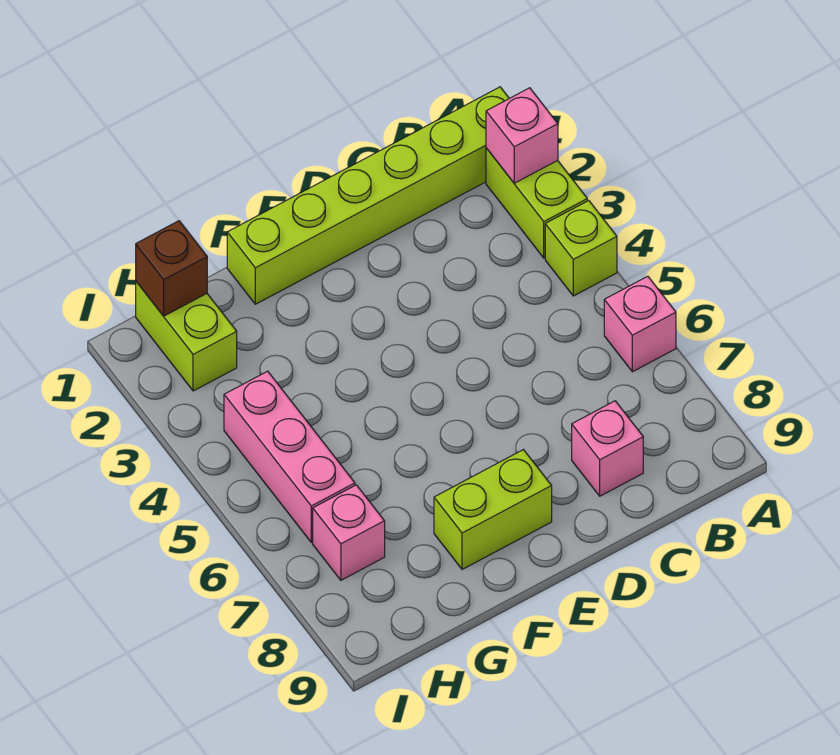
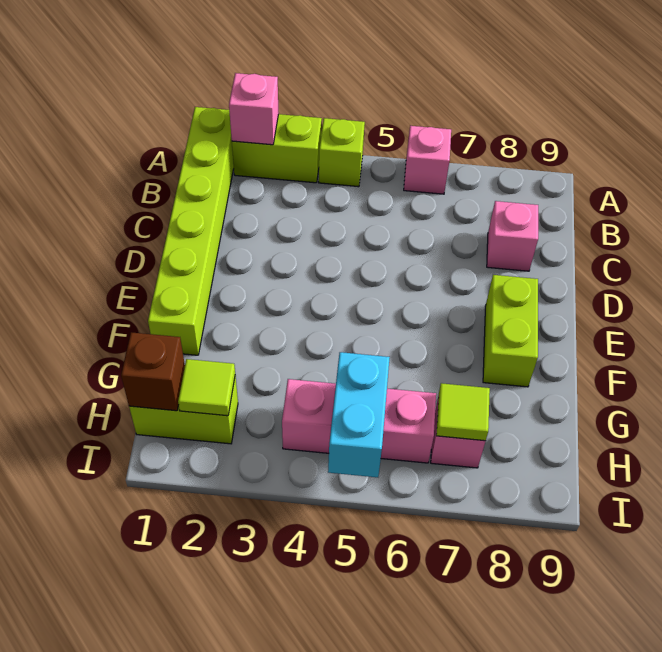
none -> lime 1x1 tile [178,359,235,416]
none -> cyan 1x2 brick [328,352,390,477]
none -> lime 1x1 tile [436,383,490,441]

